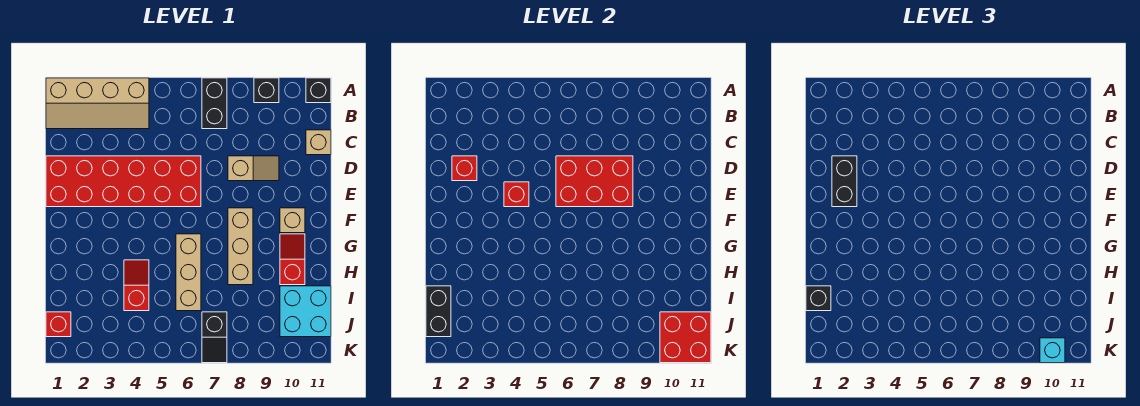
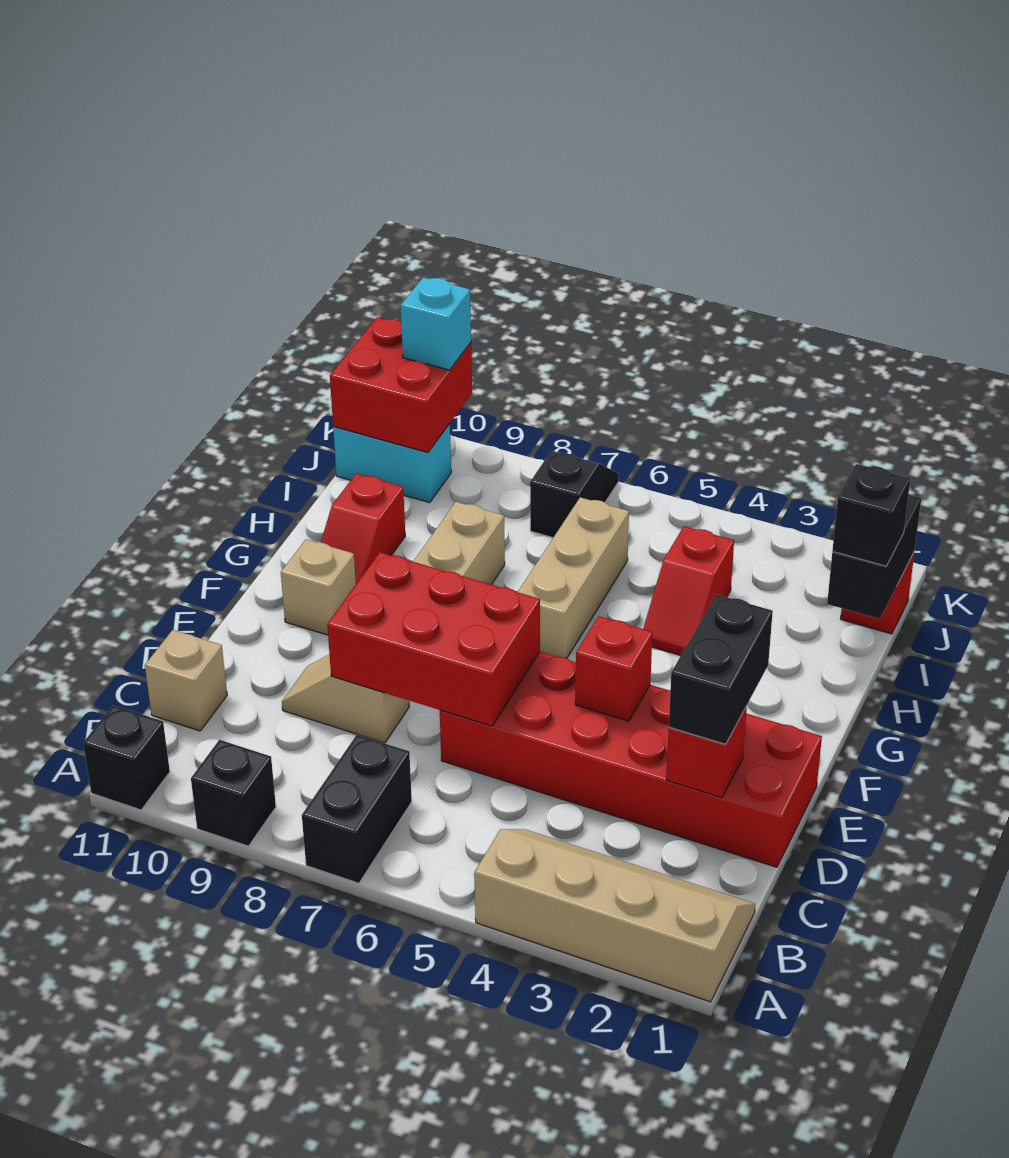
cyan 2x2 brick [280,286,331,337] -> cyan 1x2 brick [333,424,451,503]

